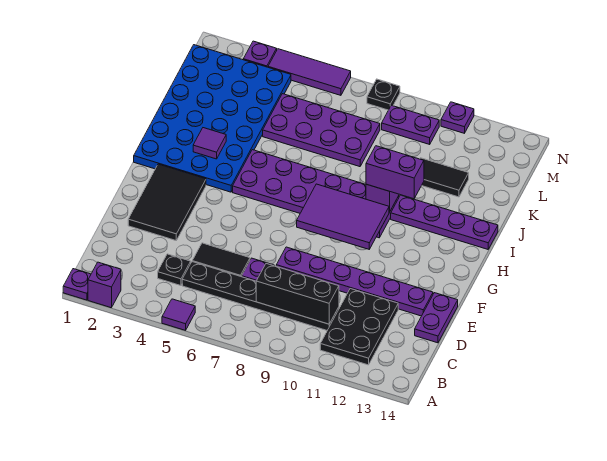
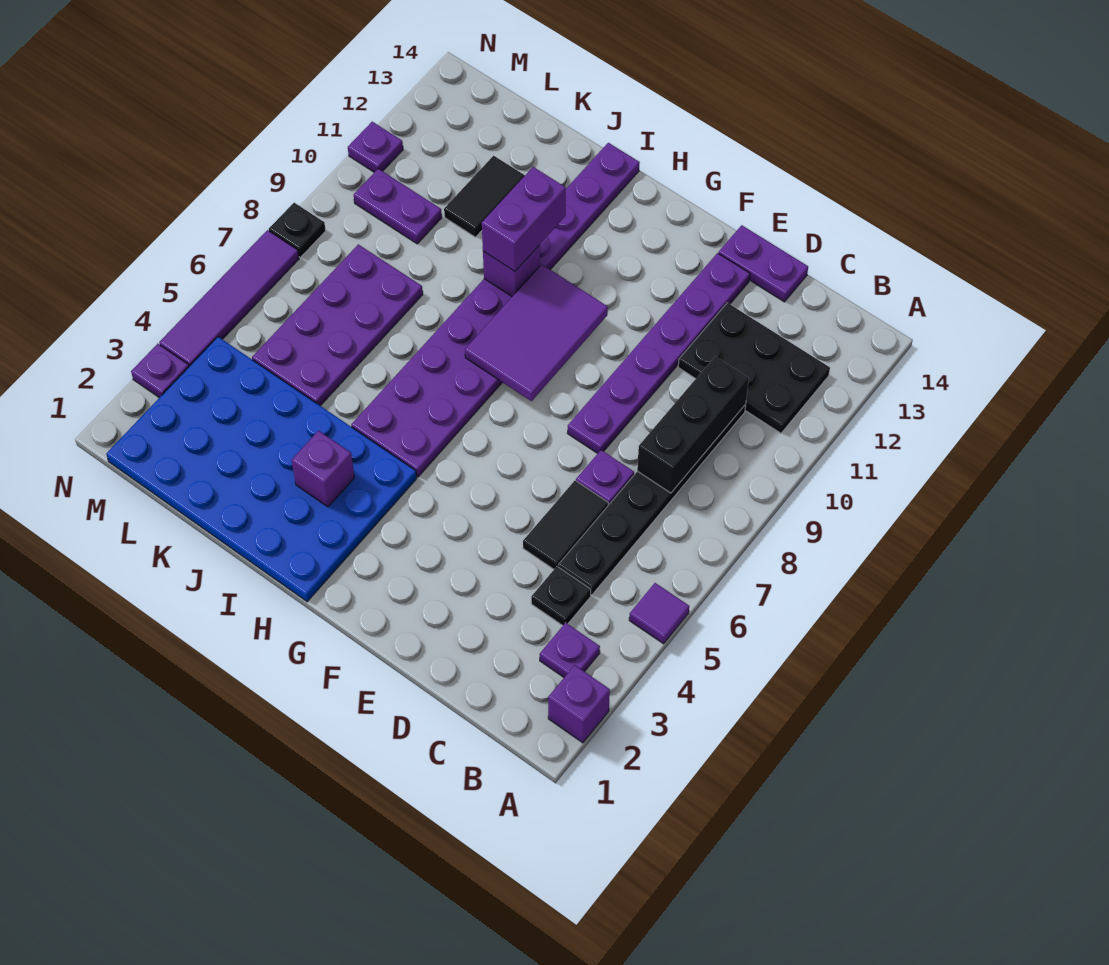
purple 1x1 plate [63,269,91,300] -> purple 1x1 plate moved to [540,623,600,677]
black 2x3 tile [128,164,206,240] -> none
purple 1x1 tile [193,128,226,159] -> purple 1x1 brick [292,431,354,507]
purple 1x2 plate [382,105,439,144] -> purple 1x2 plate turned to [354,169,442,244]
purple 1x3 tile [268,49,351,95] -> purple 1x4 tile [159,230,299,366]

